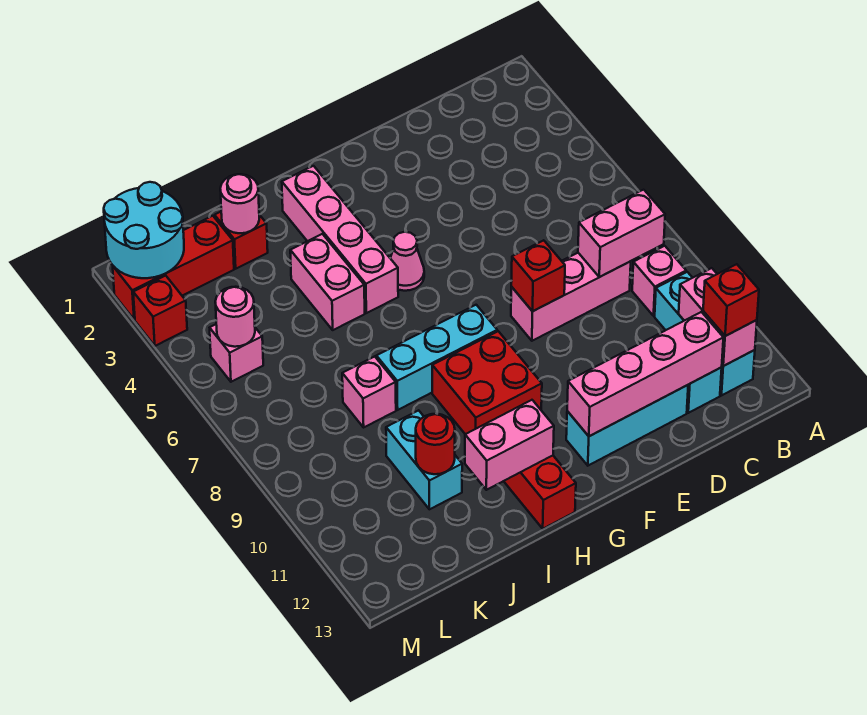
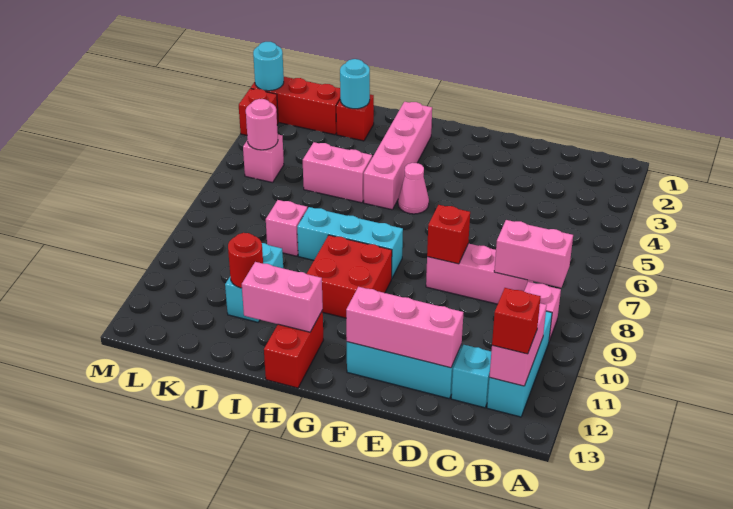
pink 1x4 brick [567,312,723,436] -> pink 1x3 brick [346,287,464,368]
pink 1x2 brick [290,234,365,330] -> pink 1x2 brick turned to [303,142,372,203]
pink 1x1 round brick [220,174,259,233] -> cyan 1x1 round brick [340,59,370,109]
cyan 2x2 round brick [104,182,184,278] -> cyan 1x1 round brick [253,42,284,91]

